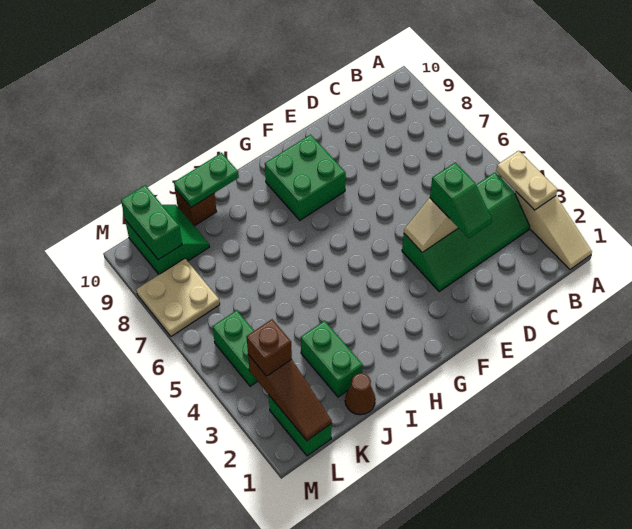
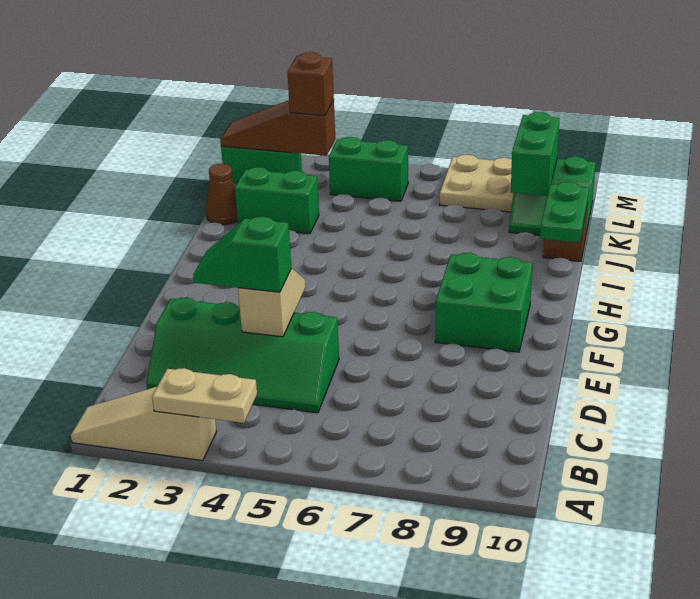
green 2x4 slope [402,172,530,291] -> green 2x4 slope turned to [147,298,339,413]
green 1x2 brick [121,185,182,260] -> green 1x2 brick turned to [511,112,560,196]

